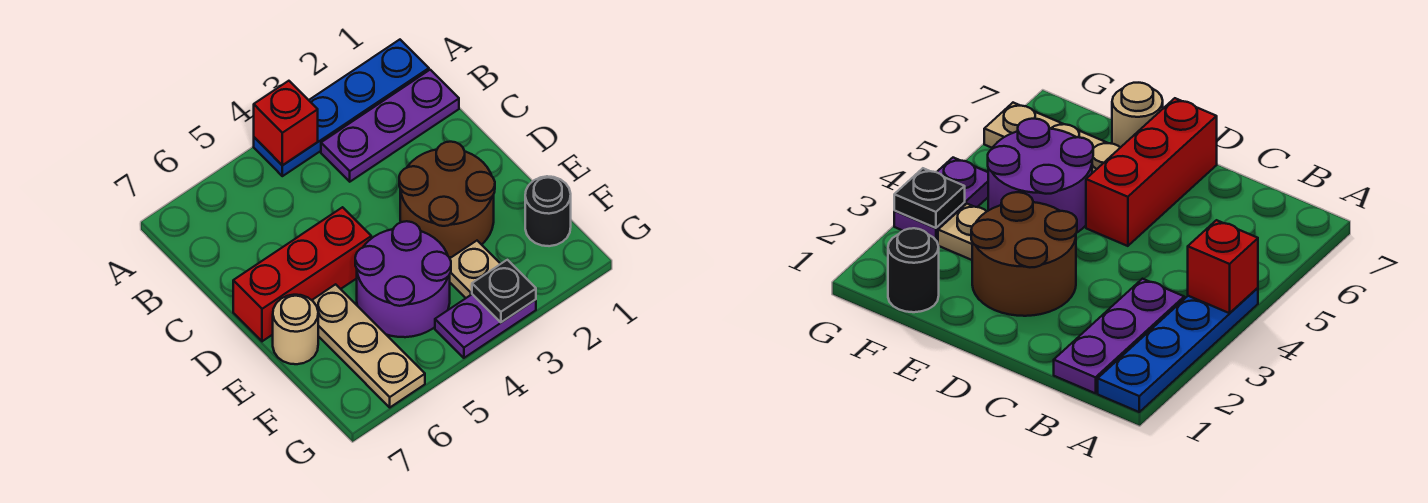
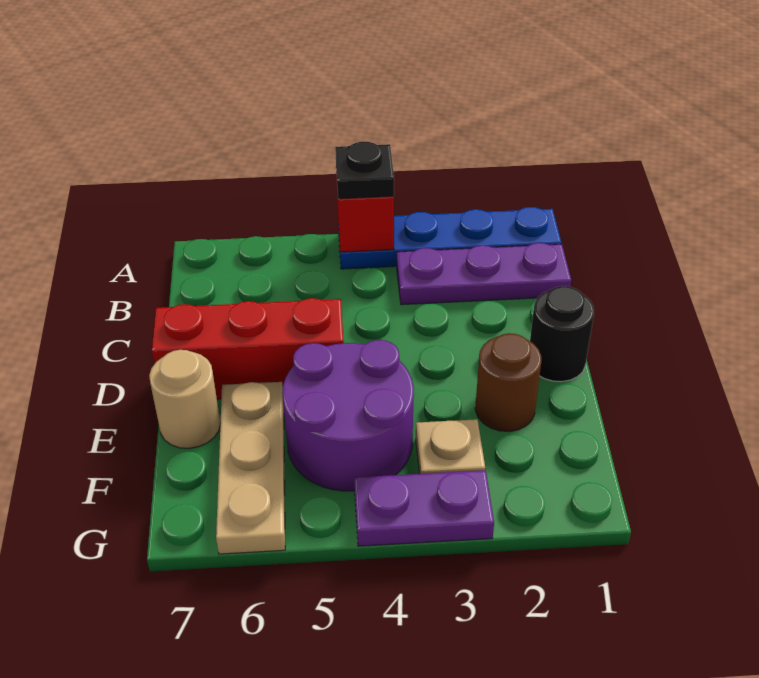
brown 2x2 round brick [399,142,495,257] -> brown 1x1 round brick [475,333,541,431]
black 1x1 round brick [525,176,571,246] -> black 1x1 round brick moved to [530,286,594,382]
black 1x1 plate [472,260,536,322] -> black 1x1 plate moved to [335,142,394,199]

